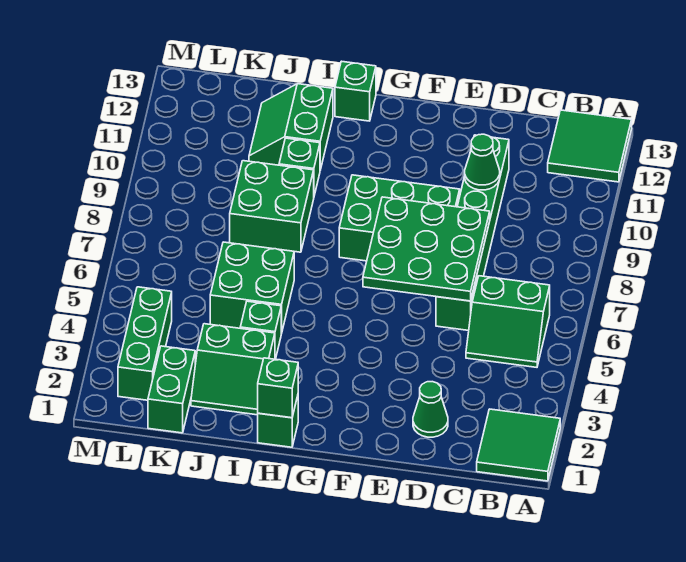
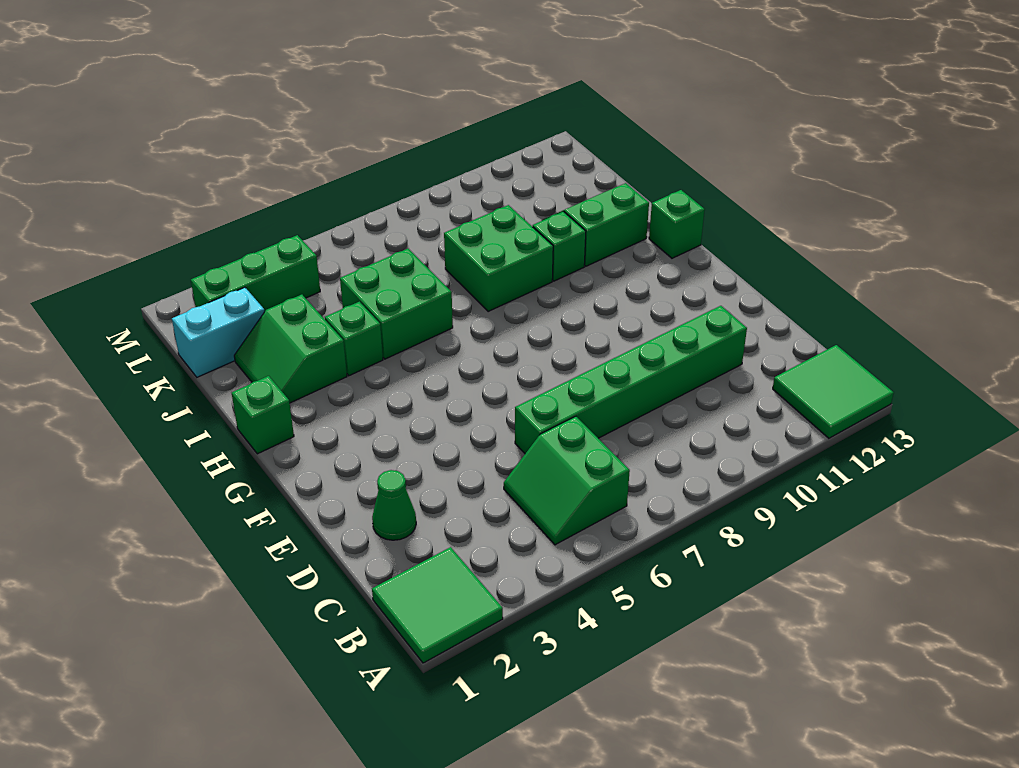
green 3x3 plate [363,197,490,301] -> none
green 1x1 cone [465,134,500,190] -> none
green 2x3 brick [339,175,460,261] -> none
green 1x1 brick [258,358,298,418] -> none
green 1x2 brick [148,346,195,433] -> cyan 1x2 brick [172,287,265,377]

